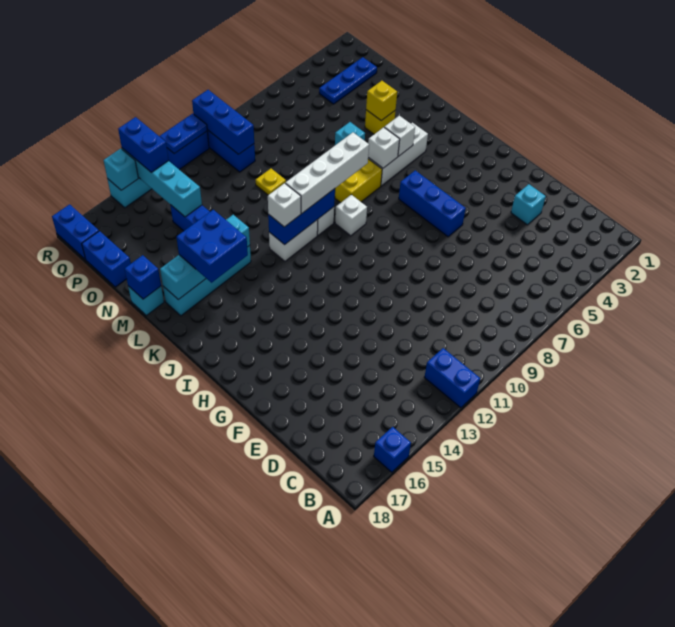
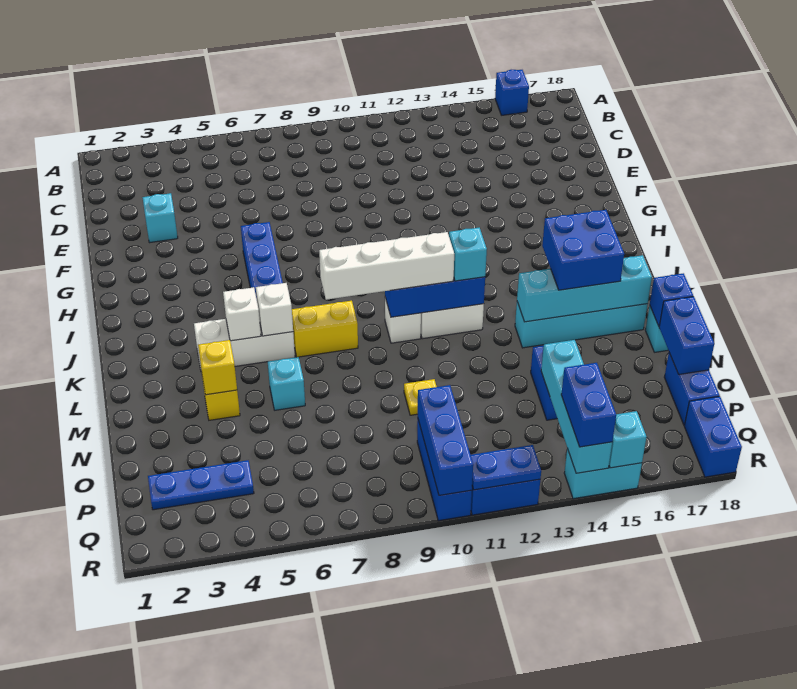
blue 1x2 brick [424,348,480,408] -> blue 1x2 brick moved to [659,297,714,375]
white 1x1 brick [335,195,367,236] -> none
white 1x1 brick [268,183,301,227] -> cyan 1x1 brick [449,228,487,281]

